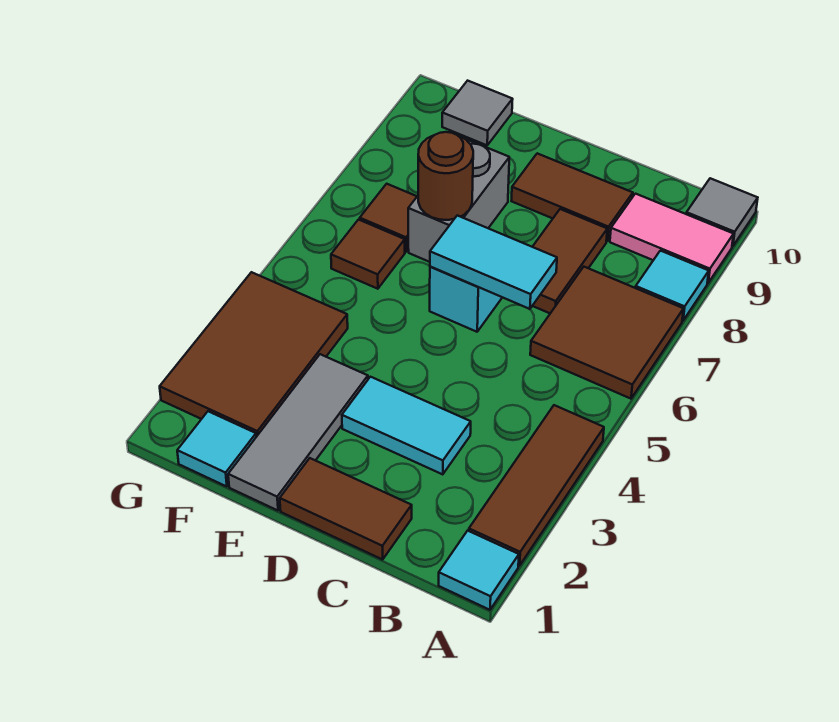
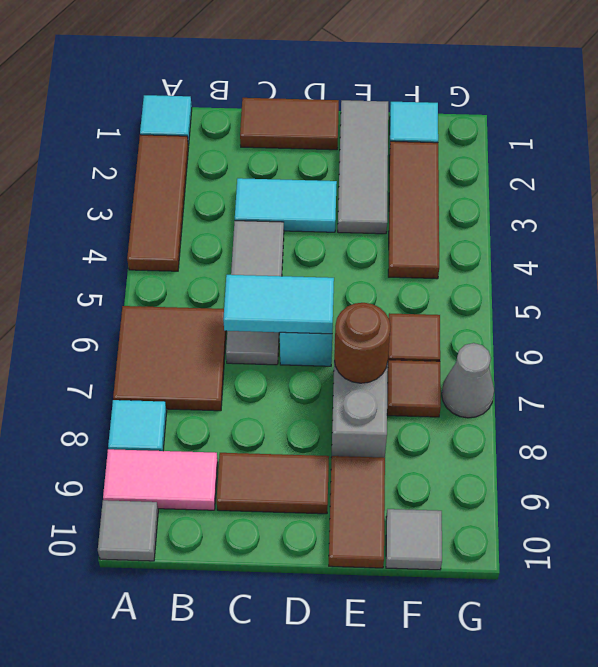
none -> grey 1x3 tile [226,221,284,365]
brown 1x2 tile [533,209,607,313] -> brown 1x2 tile moved to [329,456,385,568]
brown 2x3 tile [160,272,348,437] -> brown 1x3 tile [388,141,439,279]
none -> grey 1x1 cone [442,343,494,418]

